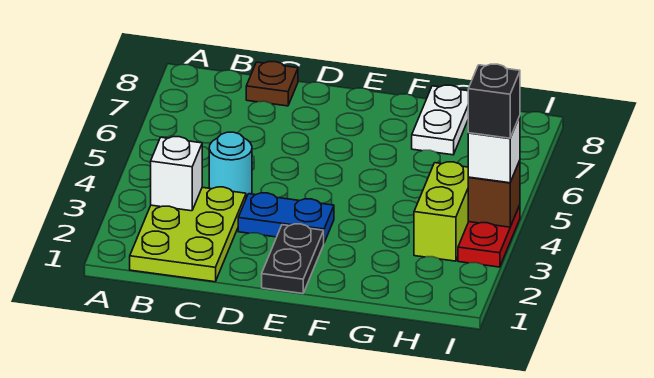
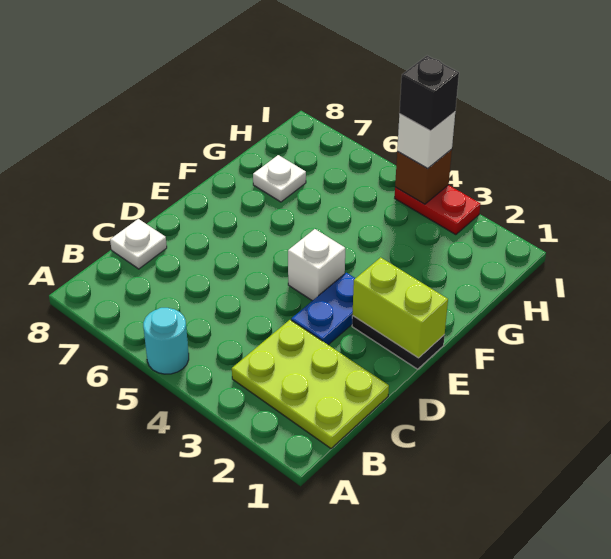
white 1x1 brick [151,137,202,211] -> white 1x1 brick moved to [288,229,345,301]
cyan 1x1 round brick [209,132,252,198] -> cyan 1x1 round brick moved to [143,308,189,374]
brown 1x1 plate [246,62,298,106] -> white 1x1 plate [110,219,167,269]
white 1x2 plate [412,85,468,155] -> white 1x1 plate [253,155,306,202]
lime 1x2 brick [414,162,469,261] -> lime 1x2 brick moved to [353,257,448,358]

